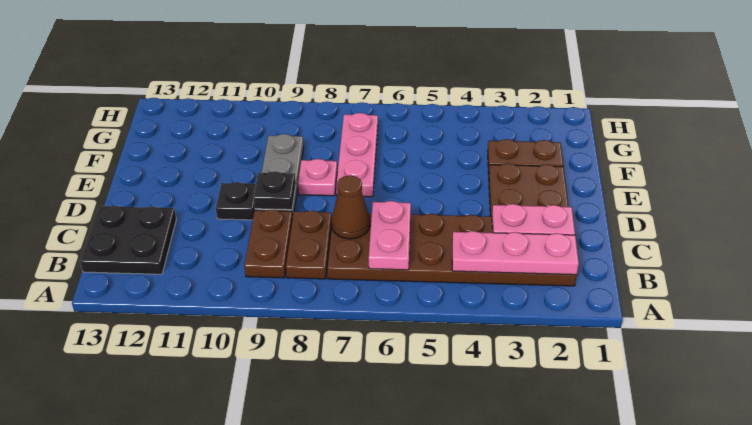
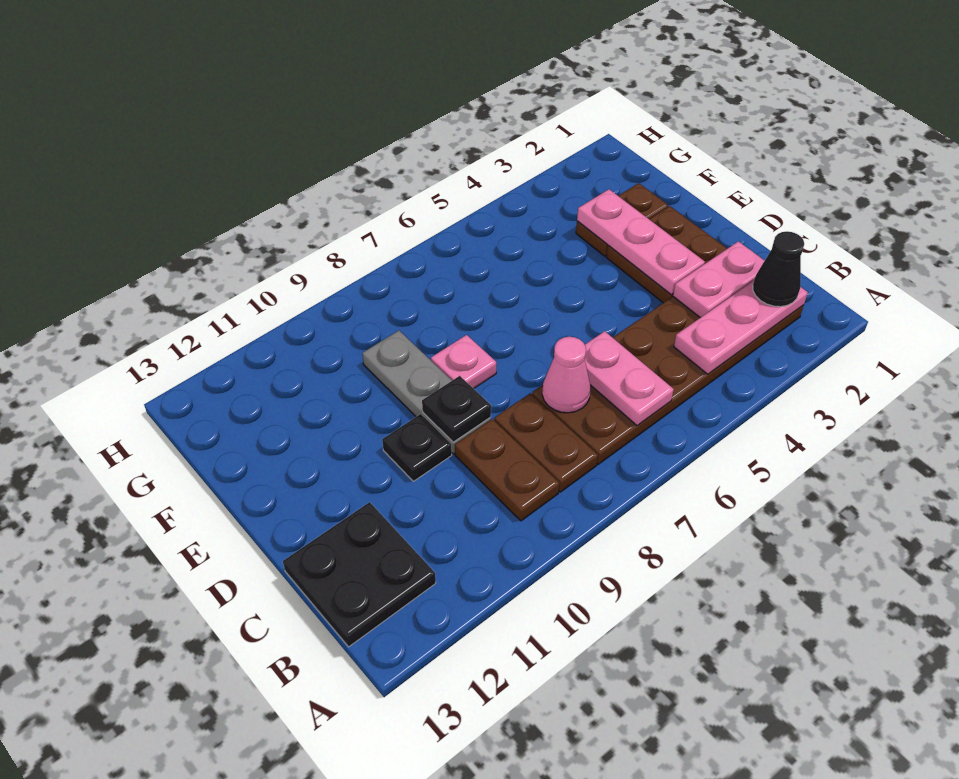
none -> black 1x1 cone [753,231,804,307]
brown 1x1 cone [332,175,370,239] -> pink 1x1 cone [542,337,591,413]
pink 1x3 plate [336,113,378,197] -> pink 1x3 plate moved to [577,189,705,295]

